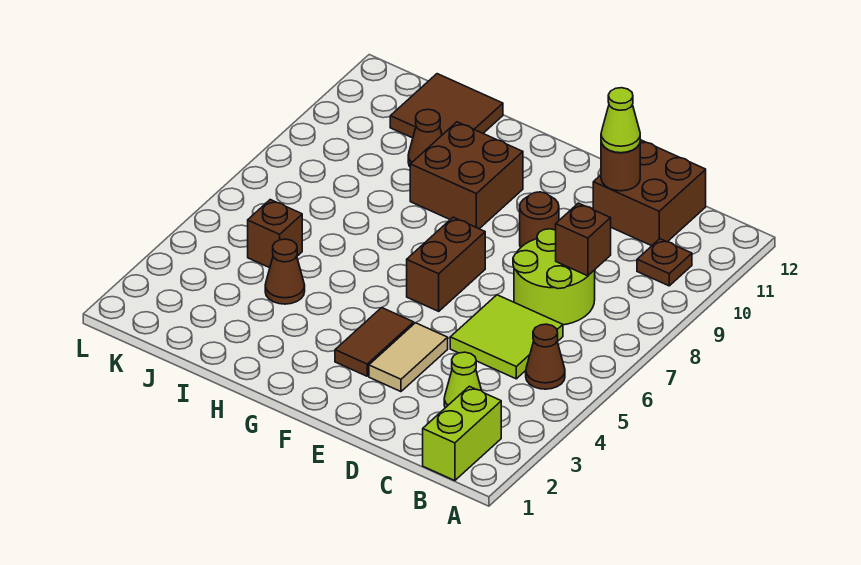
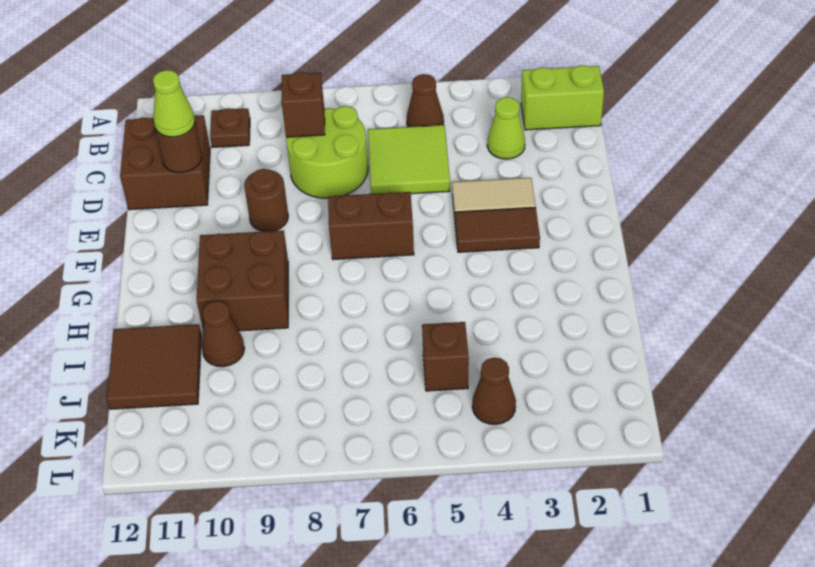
brown 1x1 cone [265,239,305,304] -> brown 1x1 cone moved to [472,358,516,425]

